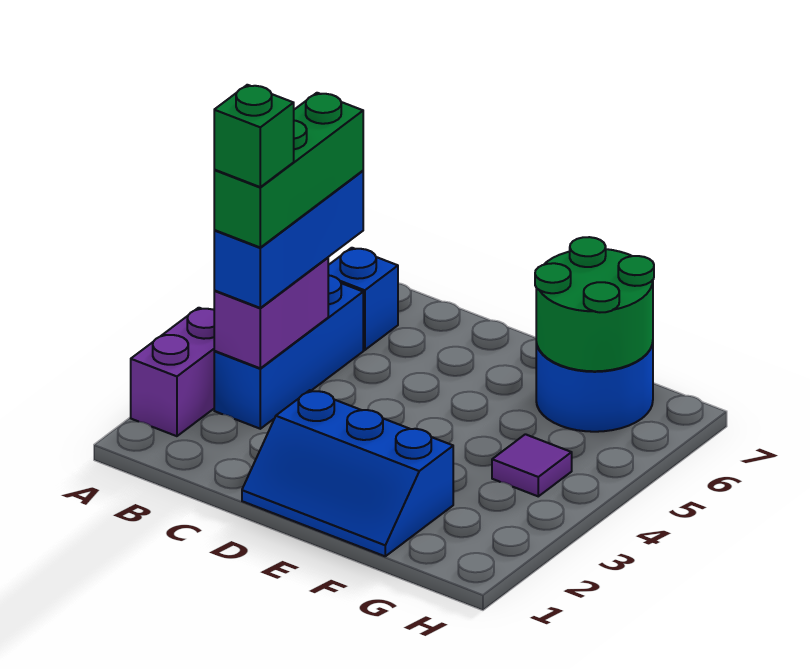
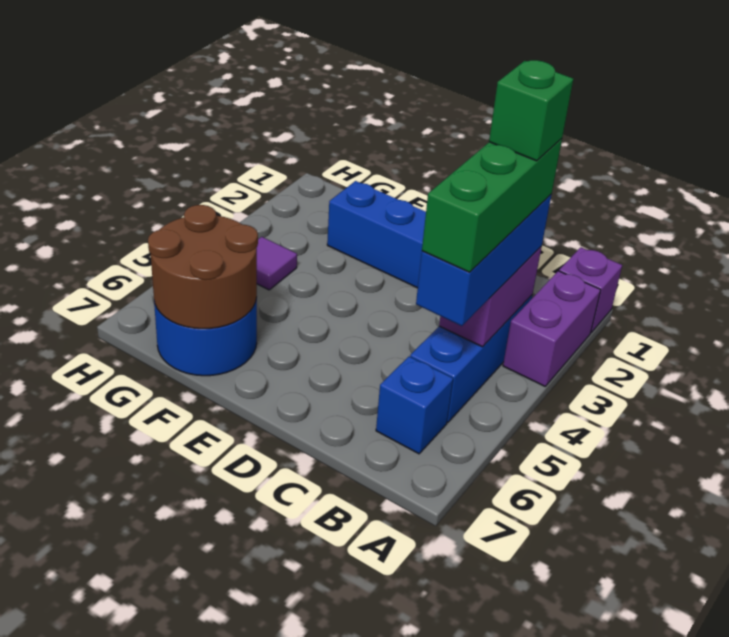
none -> purple 1x1 brick [559,247,622,333]
green 2x2 round brick [535,237,654,371] -> brown 2x2 round brick [148,205,258,329]

